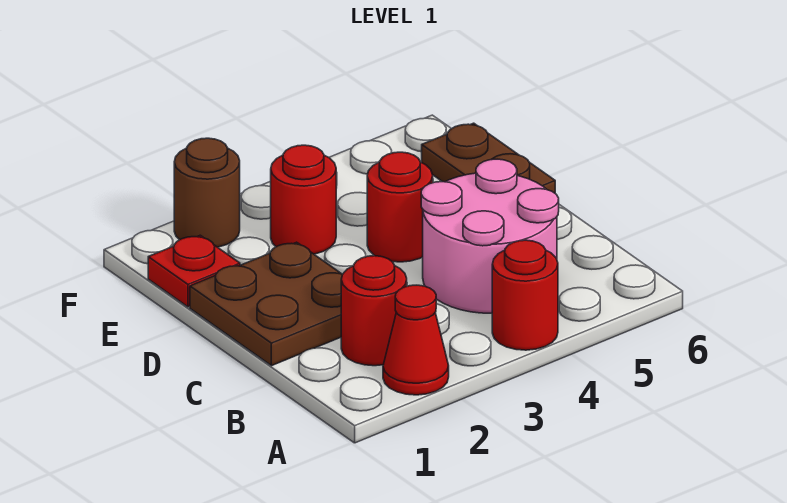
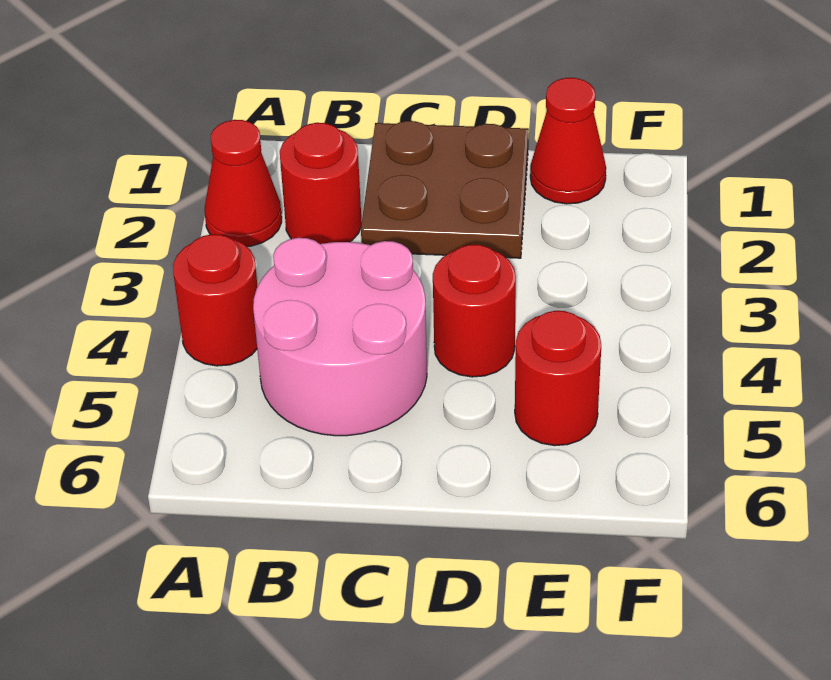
brown 1x2 plate [422,123,555,193] -> none
red 1x1 plate [148,235,240,307] -> red 1x1 cone [530,78,606,204]
red 1x1 round brick [271,145,336,254] -> red 1x1 round brick moved to [515,311,601,446]
brown 1x1 round brick [174,138,240,247] -> none

